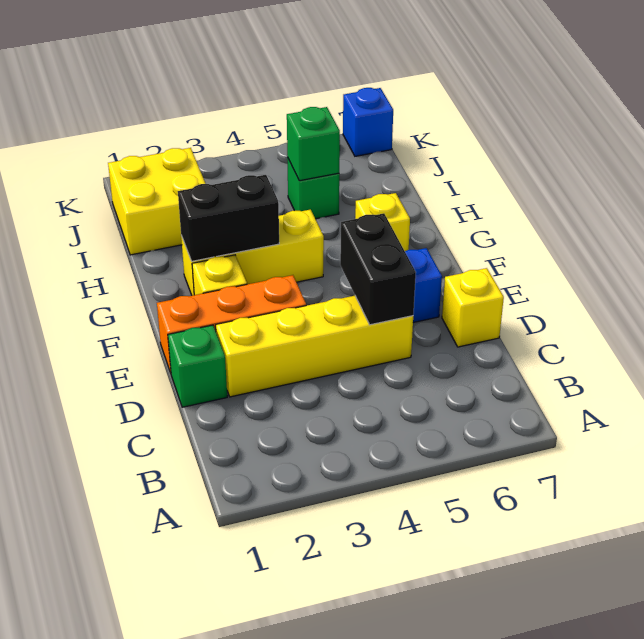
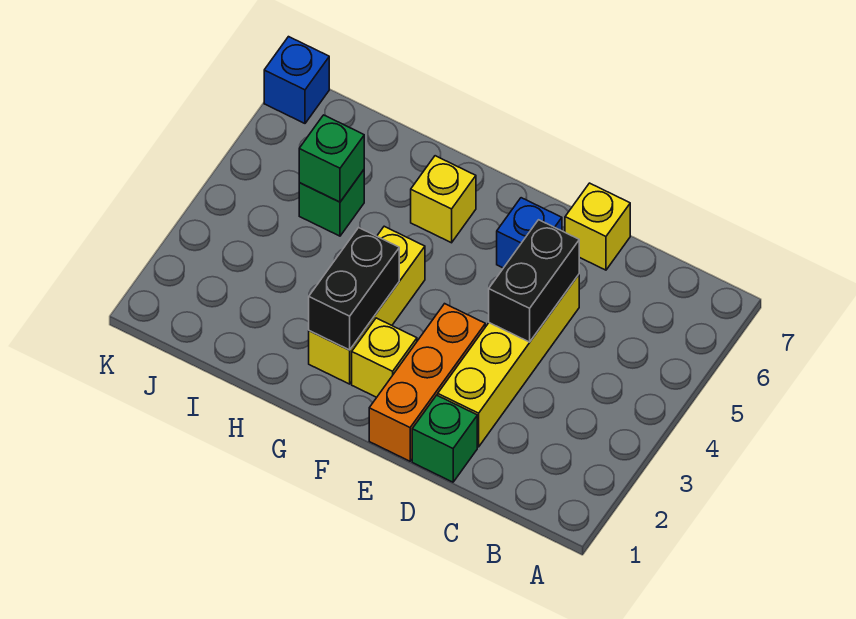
black 1x2 brick [340,213,416,325] -> black 1x2 brick turned to [489,220,579,342]
yellow 2x2 brick [108,148,206,255] -> none

